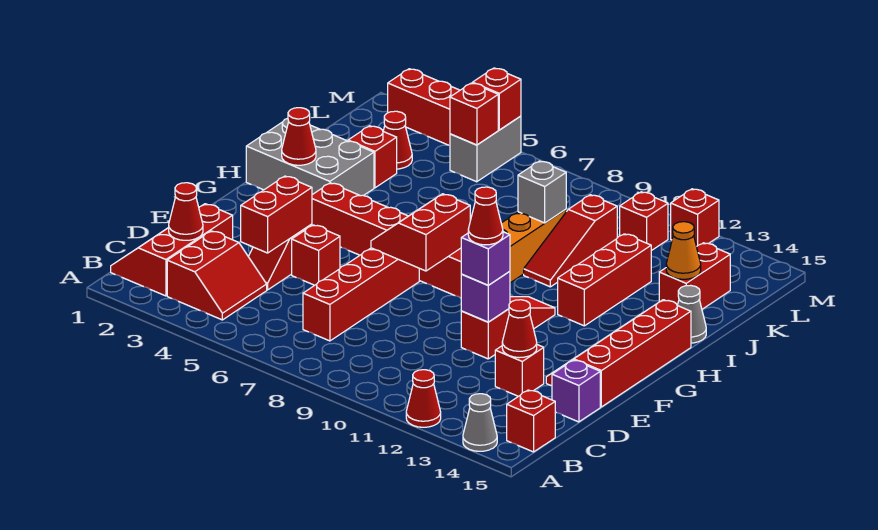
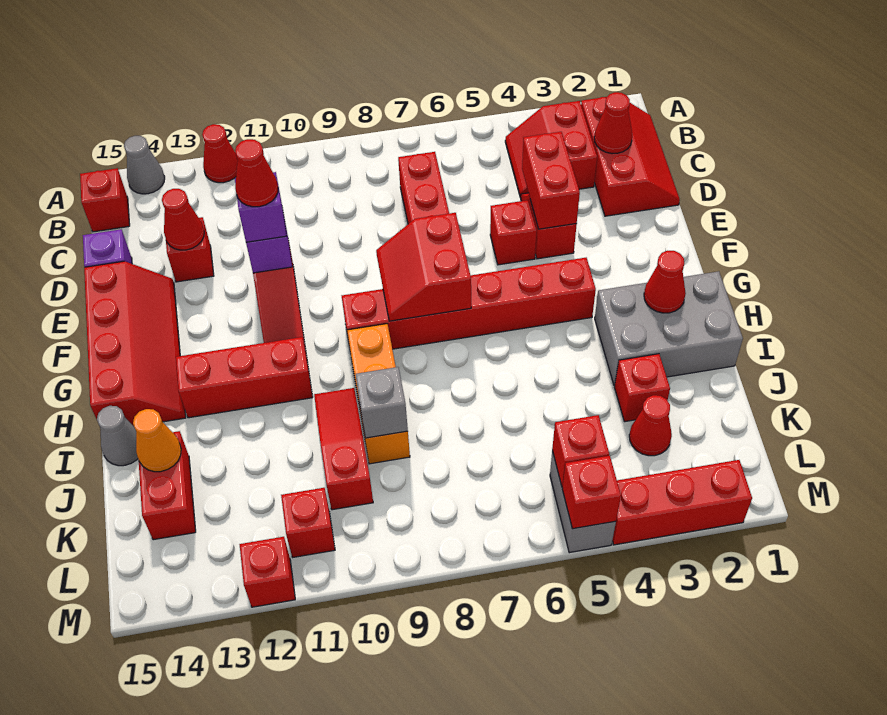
red 2x2 slope [371,194,470,271] -> red 2x2 slope turned to [376,213,471,321]
red 1x3 brick [558,234,651,326] -> red 1x3 brick turned to [176,337,313,418]

